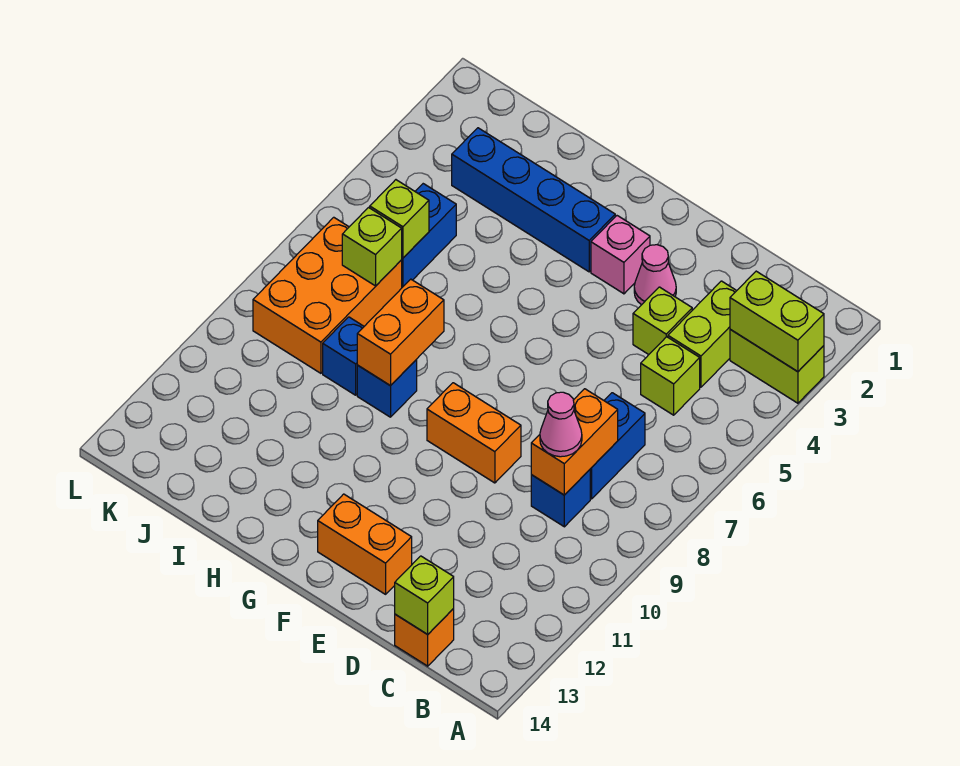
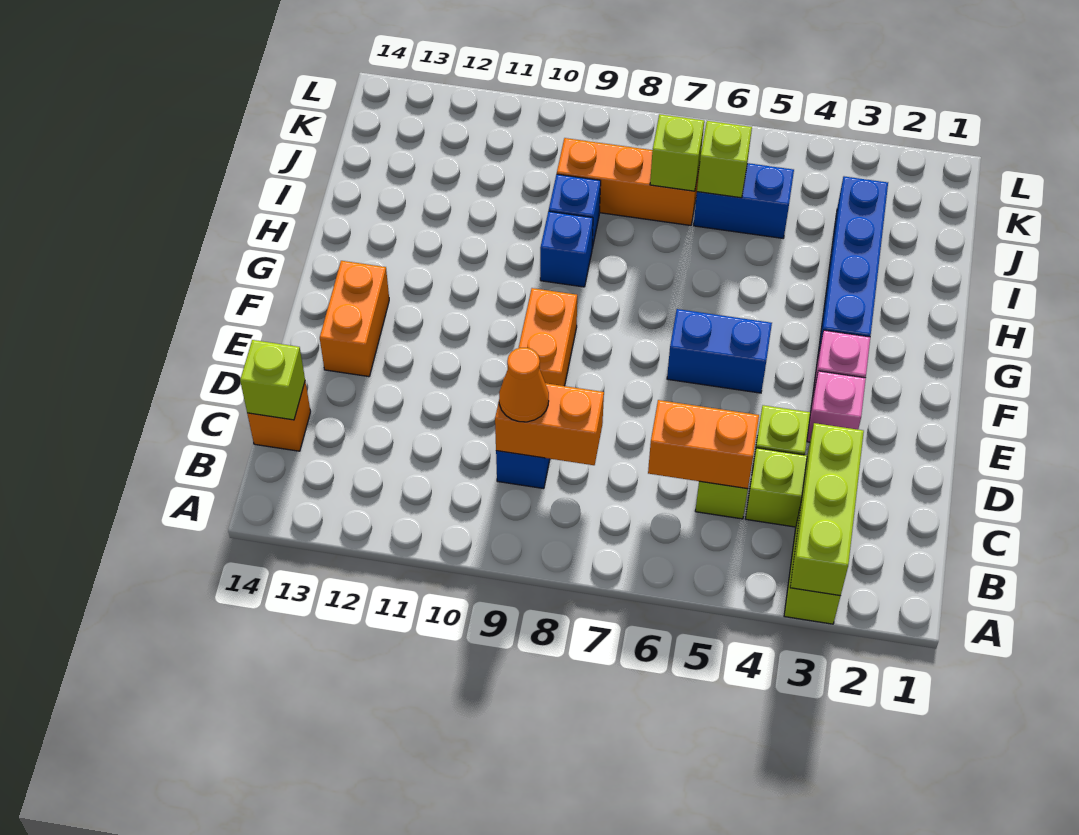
lime 1x2 brick [730,271,824,372] -> lime 1x3 brick [790,423,864,596]
blue 1x2 brick [590,393,645,499] -> blue 1x2 brick moved to [667,309,772,393]
pink 1x1 cone [540,392,582,457] -> orange 1x1 cone [499,348,549,422]
pink 1x1 cone [634,245,676,305] -> pink 1x1 brick [807,371,866,442]
orange 1x2 brick [357,279,444,386] -> orange 1x2 brick moved to [648,400,759,489]
orange 2x3 brick [253,217,402,373] -> orange 1x3 brick [557,138,700,225]

